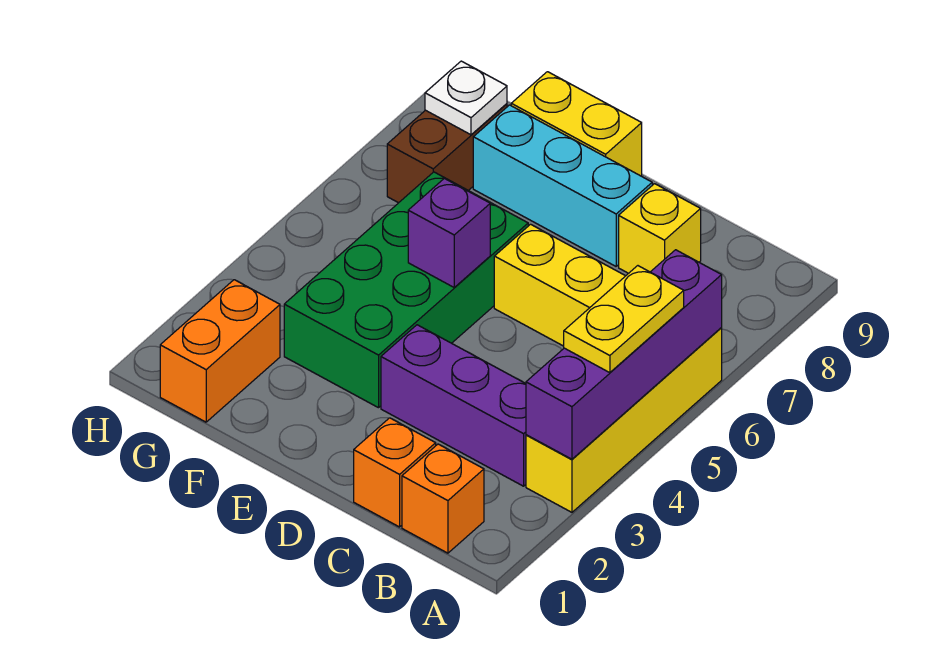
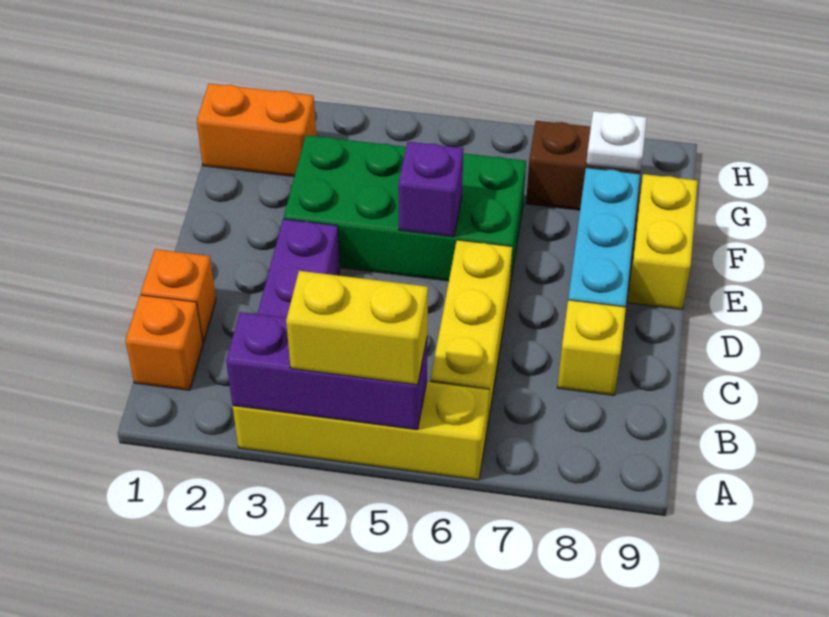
purple 1x4 brick [526,250,722,459] -> purple 1x3 brick [226,312,427,430]
yellow 1x2 plate [564,266,684,373] -> yellow 1x2 brick [286,271,428,385]

